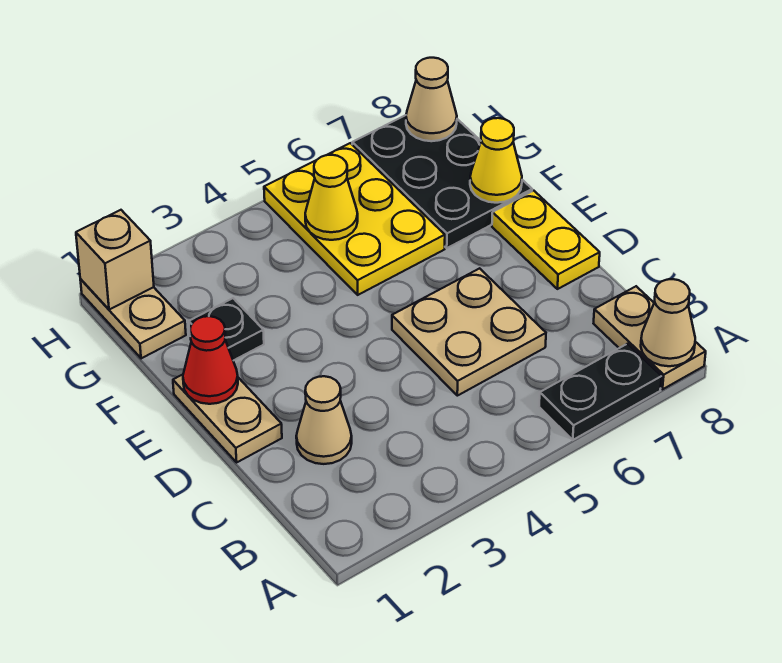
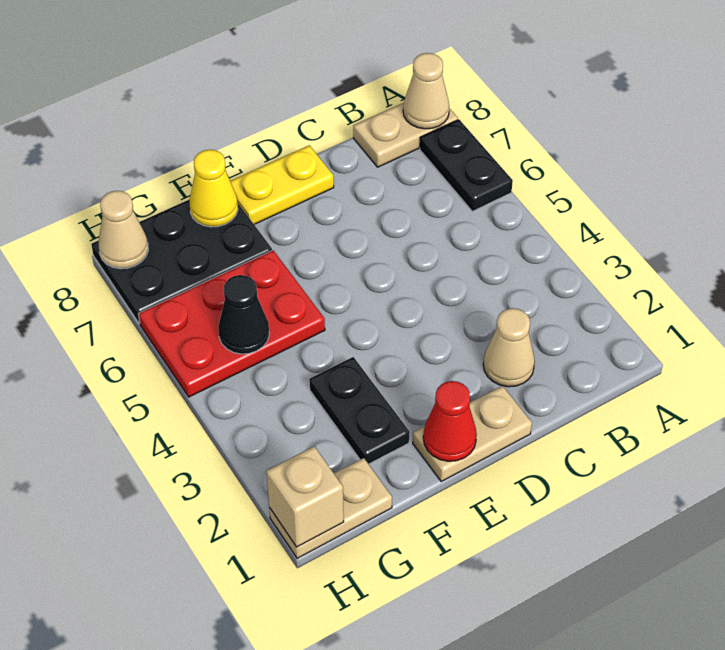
tan 2x2 plate [392,268,546,396] -> none
black 1x1 plate [189,298,264,361] -> black 1x2 plate [309,357,410,464]
yellow 2x3 plate [264,143,445,295] -> red 2x3 plate [138,250,325,397]
yellow 1x1 cone [305,155,358,240] -> black 1x1 cone [218,275,269,354]

